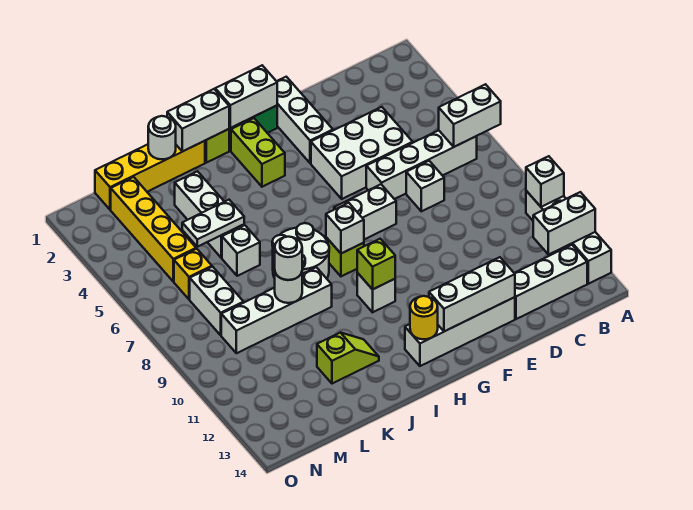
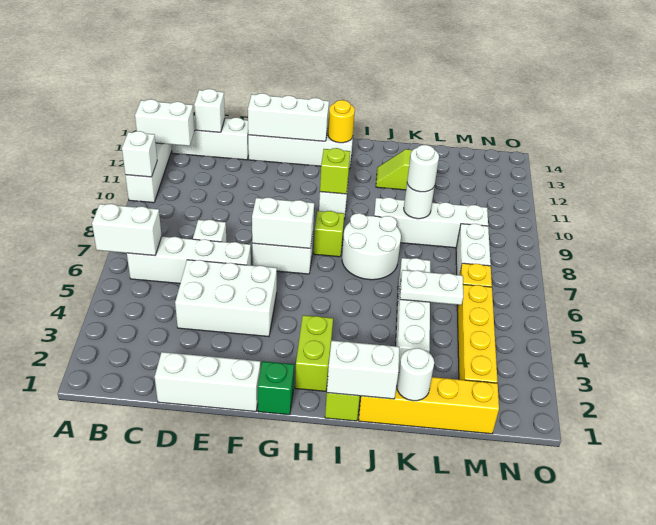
white 1x3 brick [277,77,333,163] -> white 1x3 brick turned to [155,352,260,412]
white 1x2 brick [215,66,277,128] -> white 1x2 brick moved to [252,197,314,248]
white 1x1 brick [326,203,364,253] -> white 1x1 brick moved to [194,89,225,132]

